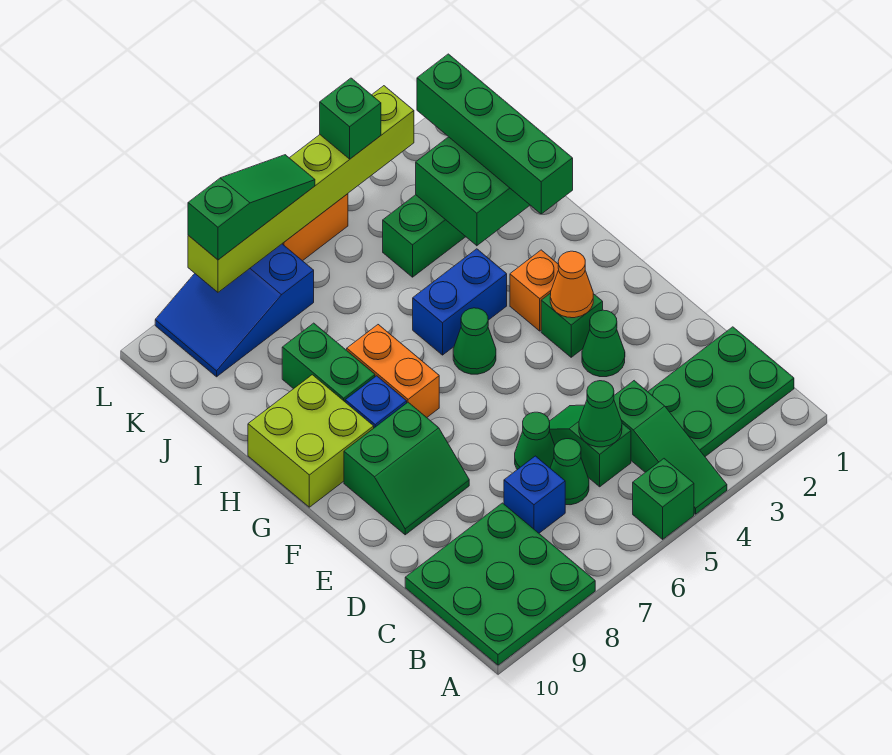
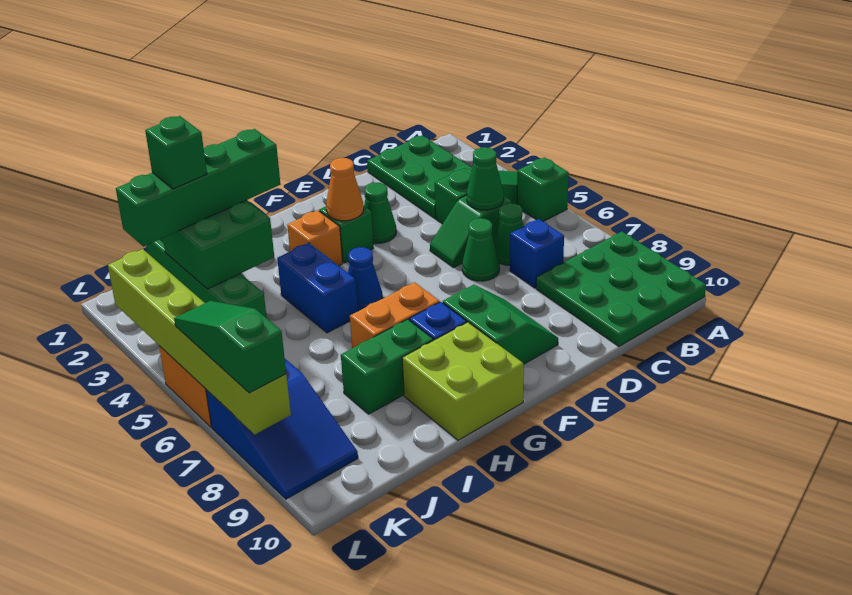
green 1x1 cone [453,308,496,374] -> blue 1x1 cone [348,247,383,311]
green 1x1 brick [320,78,381,159] -> green 1x1 brick moved to [145,116,207,189]

